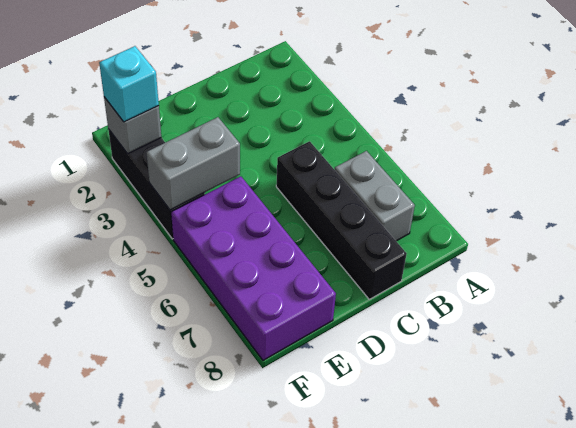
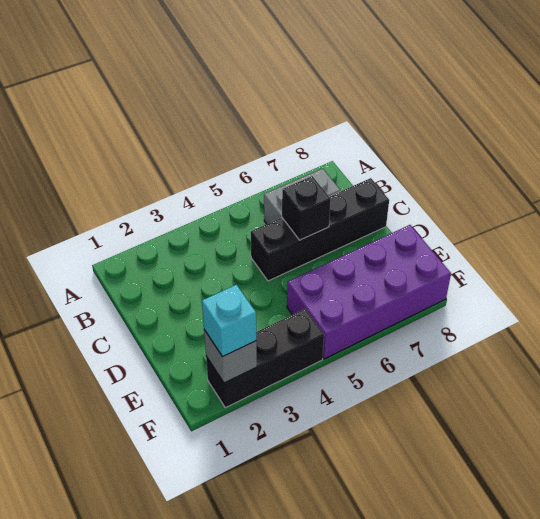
none -> black 1x1 brick [282,176,331,240]
grey 1x2 brick [146,117,240,210] -> none

